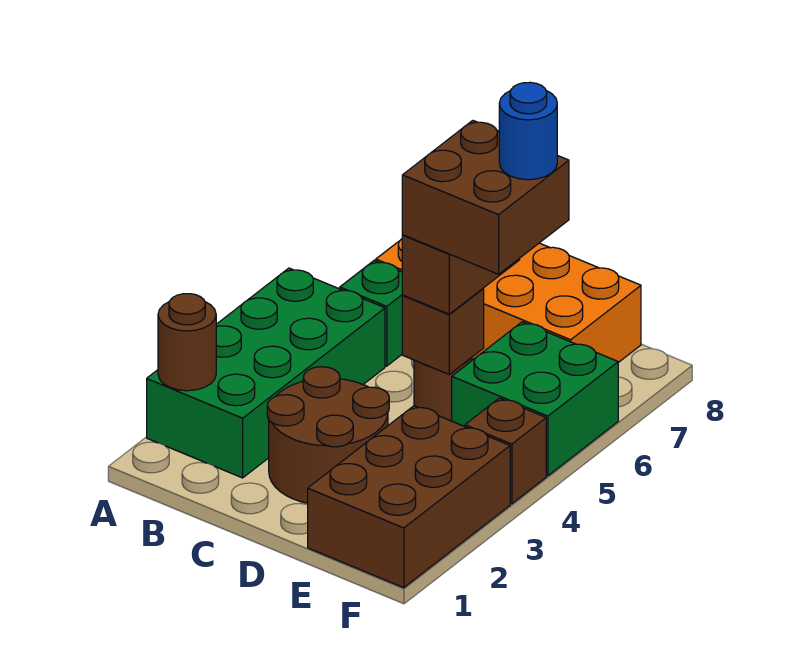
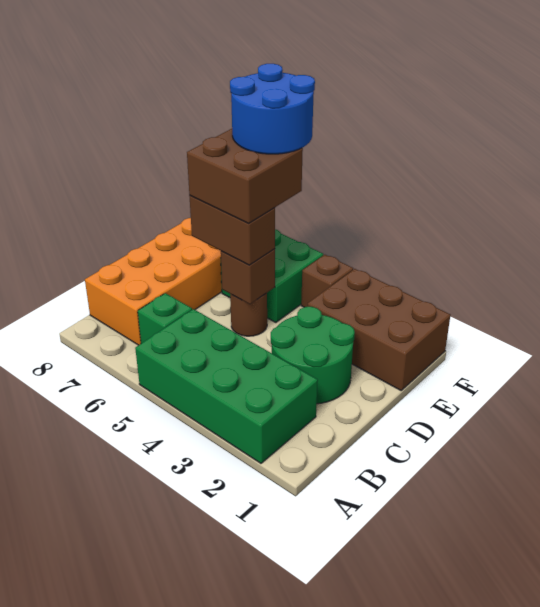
brown 1x1 round brick [158,294,216,391] -> none
brown 2x2 round brick [267,367,389,503] -> green 2x2 round brick [271,307,355,404]
blue 1x1 round brick [499,82,557,180] -> blue 2x2 round brick [230,64,315,154]

